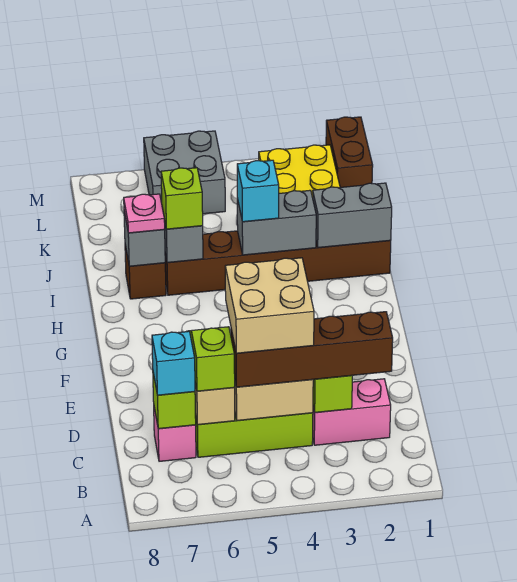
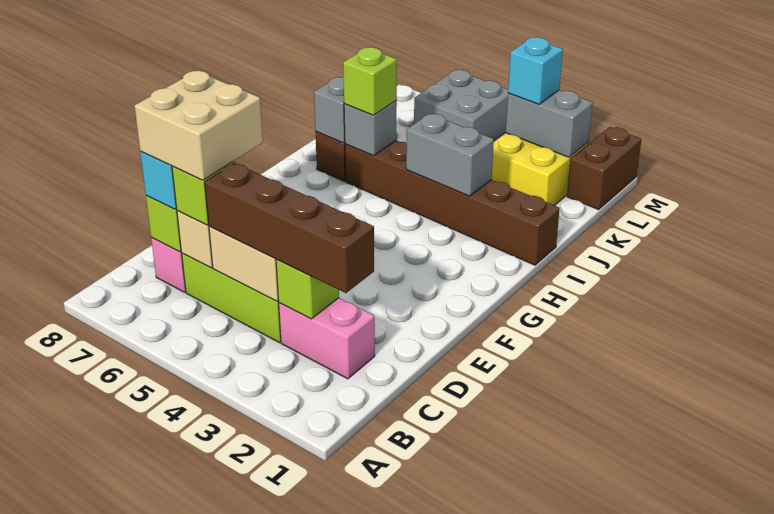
tan 2x2 brick [225,258,314,353] -> tan 2x2 brick moved to [135,71,263,180]
grey 1x2 brick [312,183,392,248] -> grey 1x2 brick moved to [506,90,593,157]
cyan 1x1 brick [237,160,279,222] -> cyan 1x1 brick moved to [508,37,563,104]
pink 1x1 plate [124,194,165,233] -> none

